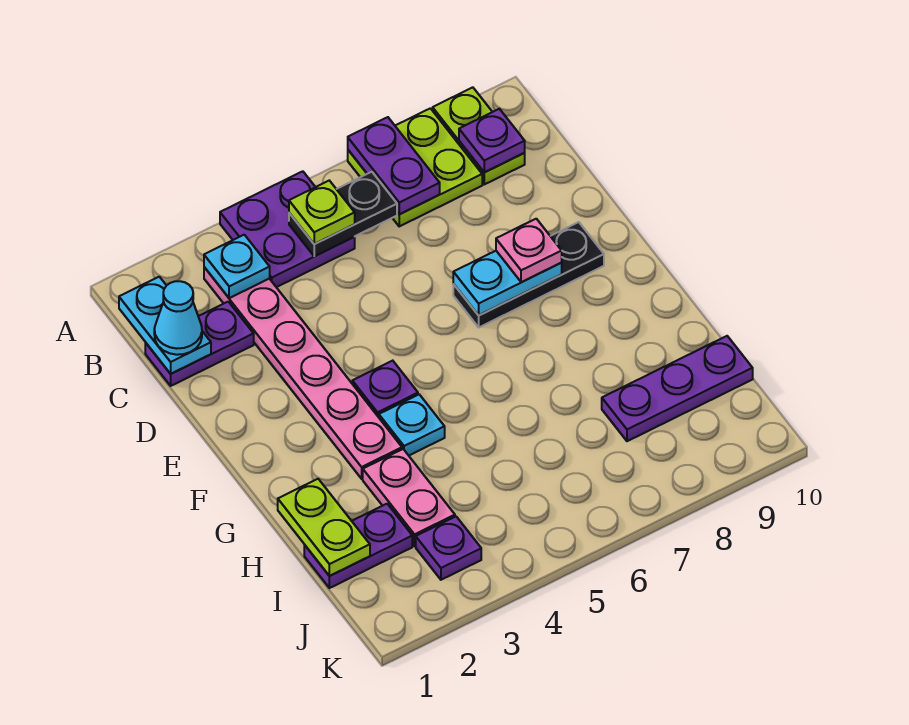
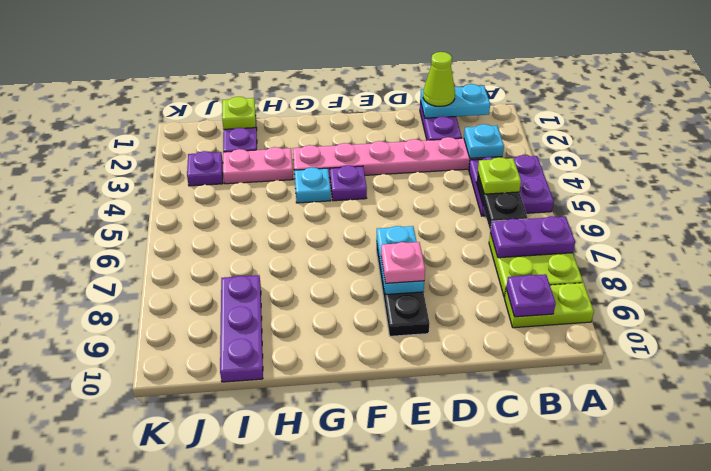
cyan 1x1 cone [154,281,202,355] -> lime 1x1 cone [423,52,455,106]
lime 1x2 plate [278,479,370,576] -> lime 1x1 plate [222,97,256,129]

